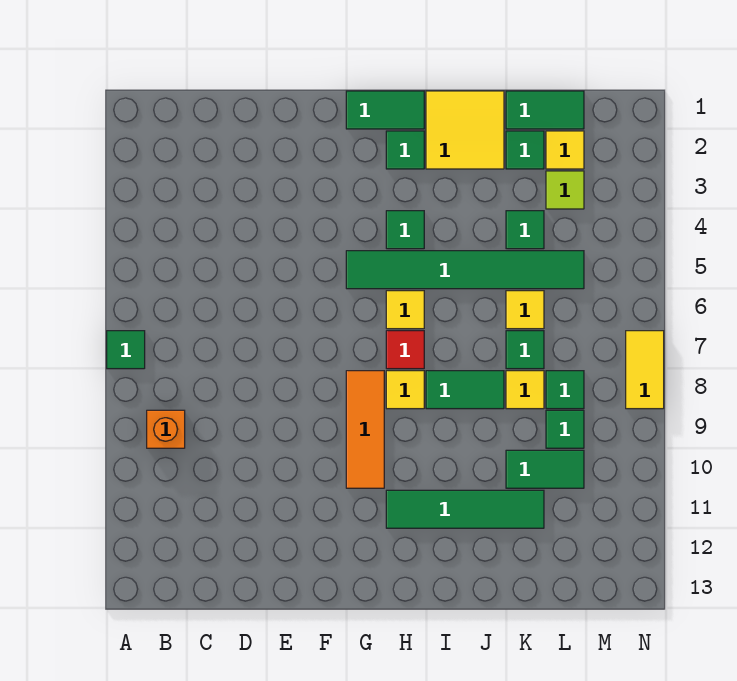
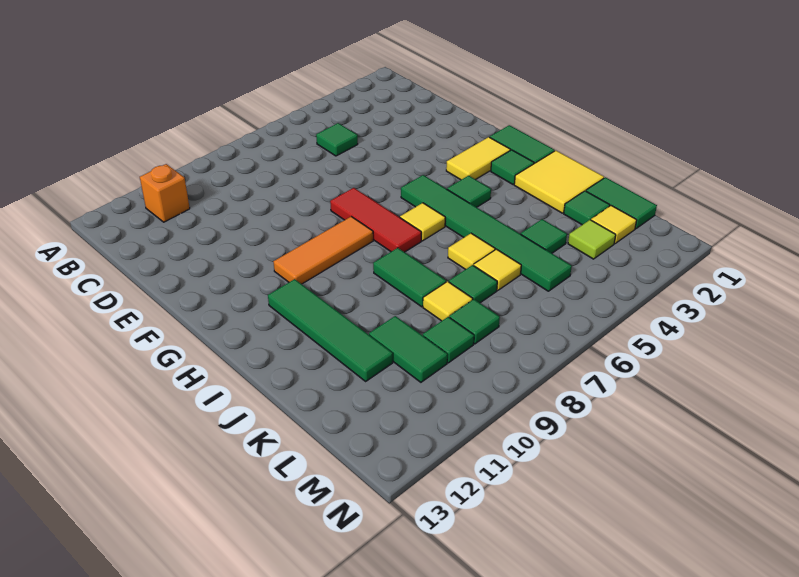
green 1x1 tile [107,331,145,369] -> green 1x1 tile moved to [316,123,358,156]
orange 1x1 brick [147,410,185,448] -> orange 1x1 brick moved to [140,164,190,222]
red 1x1 tile [386,331,424,369] -> red 1x3 tile [330,188,421,252]
yellow 1x1 tile [386,371,424,409] -> yellow 1x1 tile moved to [448,233,495,270]
yellow 1x2 tile [626,331,664,409] -> yellow 1x2 tile moved to [446,137,511,180]

